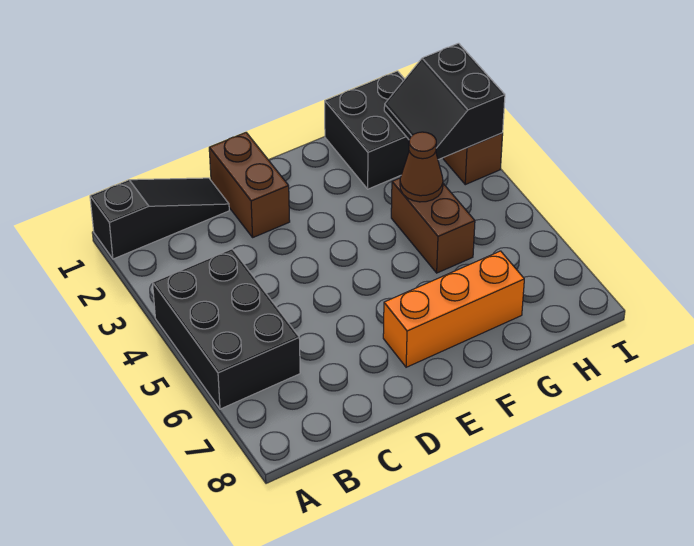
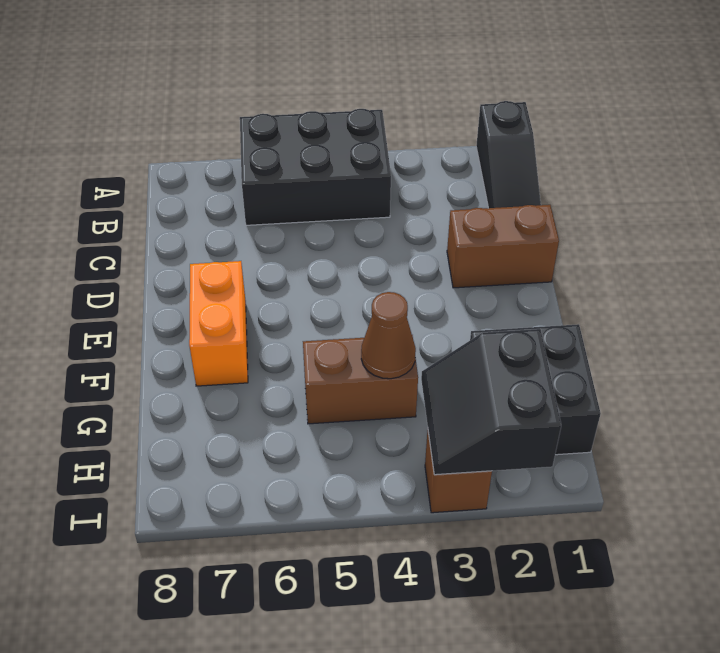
orange 1x3 brick [383,251,524,367] -> orange 1x2 brick [189,261,248,386]
black 2x2 slope [384,43,505,160] -> black 2x2 slope turned to [421,329,561,475]

